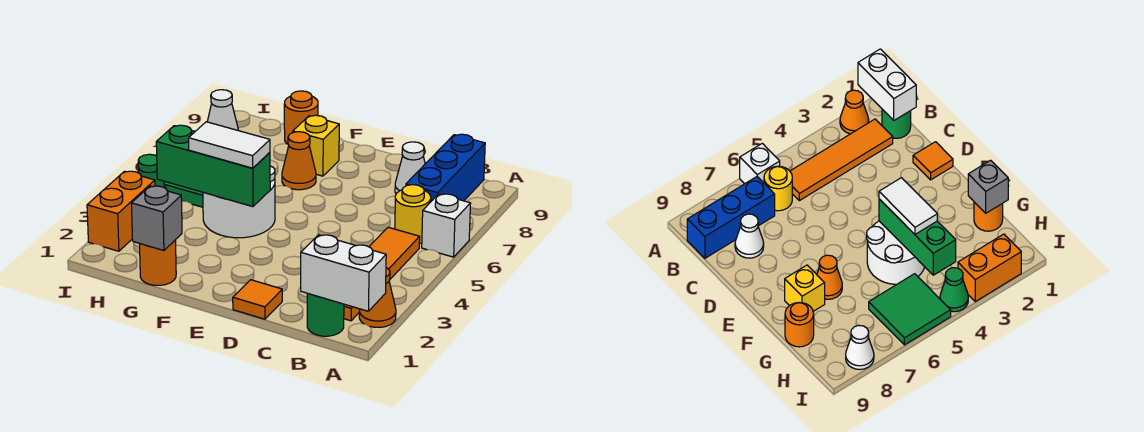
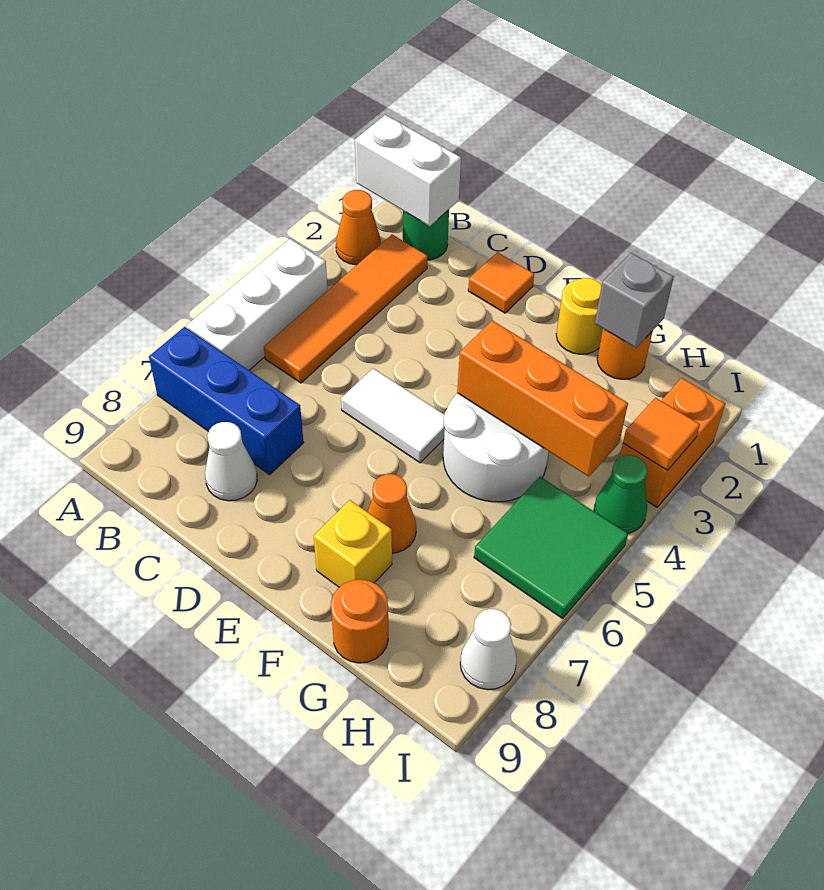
white 1x1 brick [422,194,471,257] -> white 1x3 brick [186,239,327,370]
yellow 1x1 round brick [395,185,431,243] -> yellow 1x1 round brick moved to [556,278,603,354]
blue 1x3 brick [406,134,485,201] -> blue 1x3 brick turned to [149,327,304,475]
green 1x3 brick [156,125,270,207] -> orange 1x3 brick [457,321,628,477]
white 1x2 tile [189,122,270,168] -> white 1x2 tile moved to [341,368,445,463]
none -> orange 1x1 tile [623,398,700,470]

